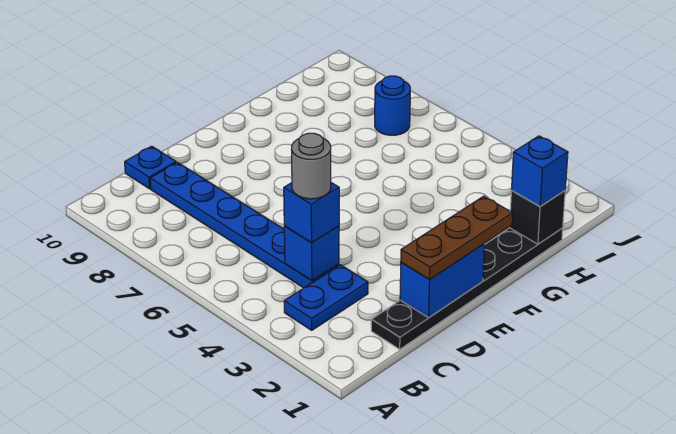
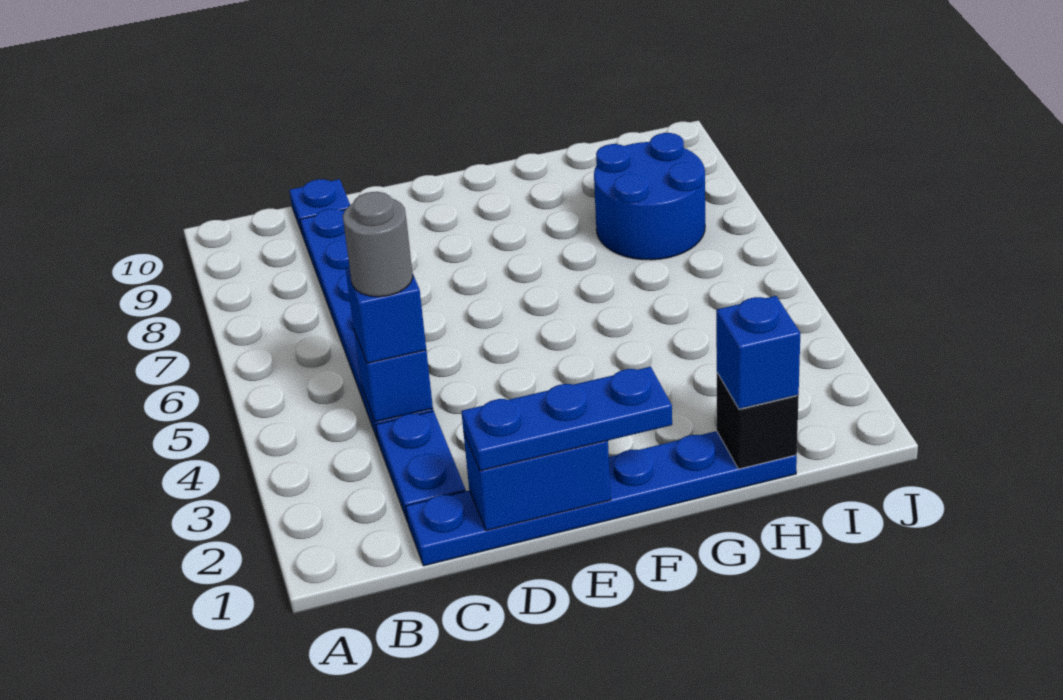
blue 1x2 plate [284,265,368,330] -> blue 1x2 plate turned to [376,411,466,522]
black 1x6 plate [371,228,563,349] -> blue 1x6 plate [406,431,797,566]
brown 1x3 plate [401,196,513,279] -> blue 1x3 plate [461,367,672,471]
blue 1x1 round brick [375,76,410,135] -> blue 2x2 round brick [594,133,705,260]

